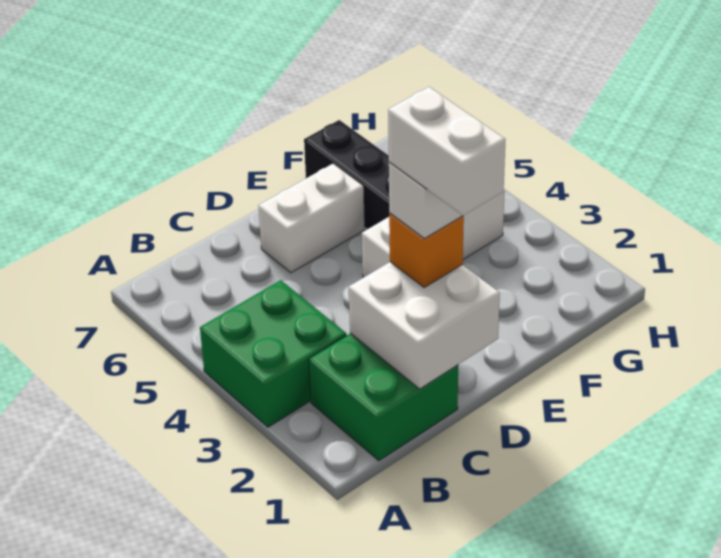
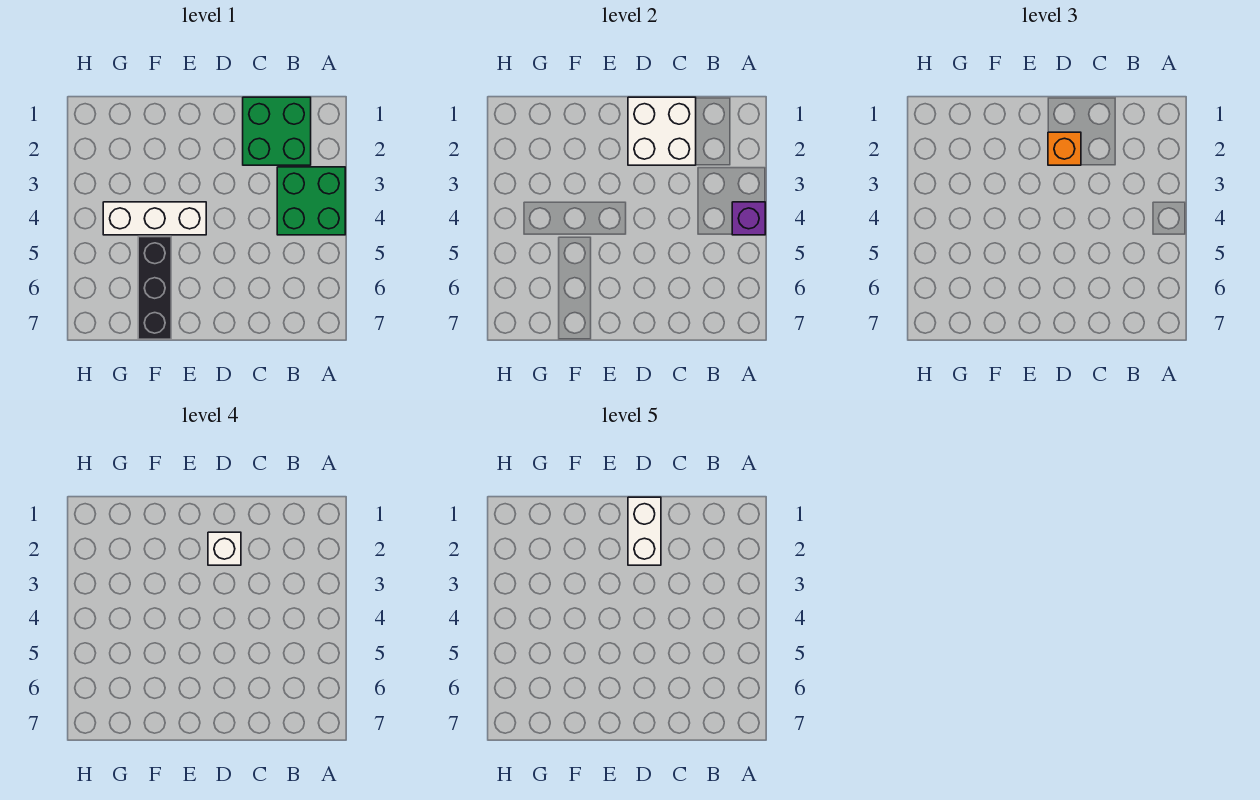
none -> purple 1x1 brick [732,202,765,235]
white 1x2 brick [258,163,365,273] -> none

